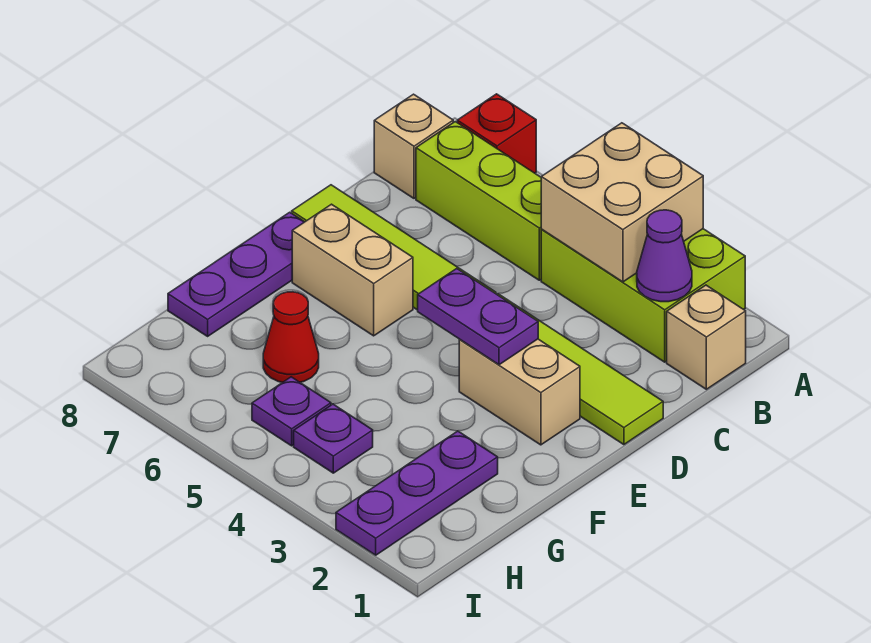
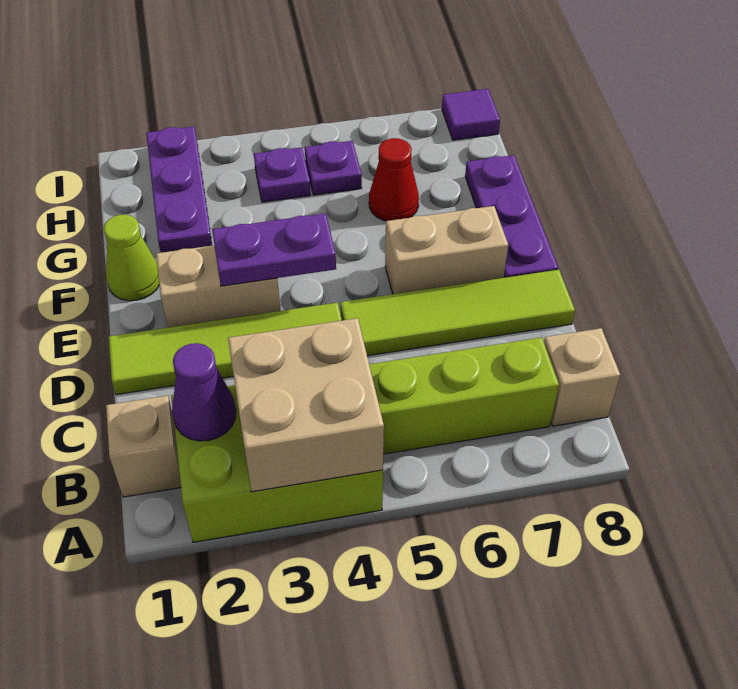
red 1x1 brick [457,94,536,173] -> none
none -> lime 1x1 cone [104,215,159,301]
none -> purple 1x1 tile [442,89,500,140]

